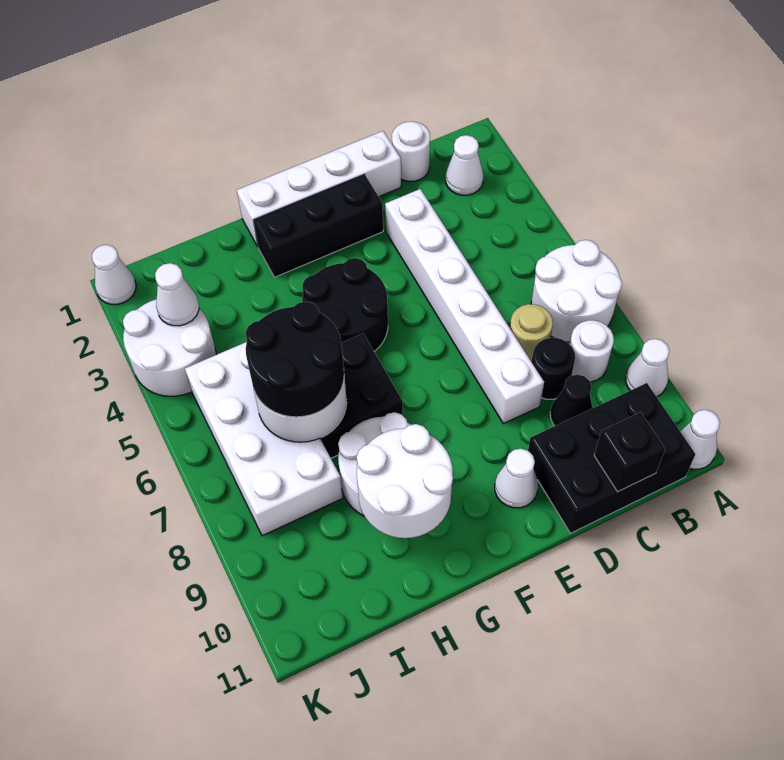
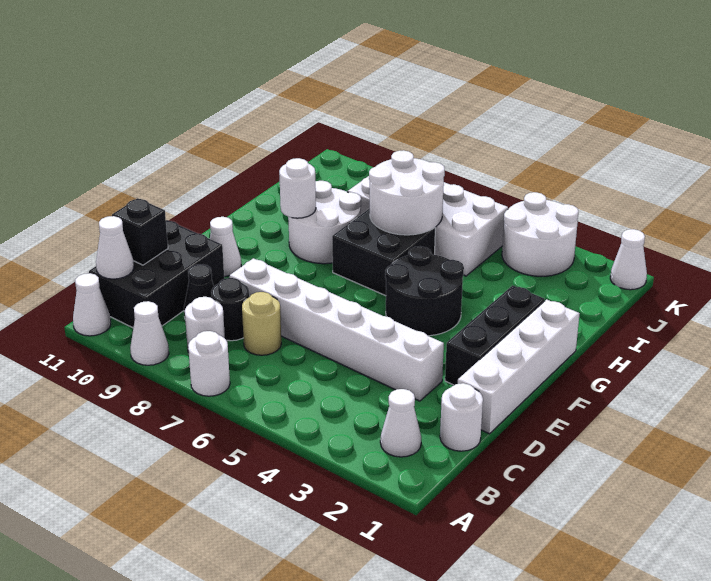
white 2x2 round brick [531,240,622,342] -> white 1x1 round brick [188,331,230,396]
white 2x2 round brick [357,424,453,538] -> white 1x1 round brick [279,158,316,218]
black 2x2 round brick [246,302,344,417] -> none
white 1x1 cone [155,263,199,326] -> white 1x1 cone moved to [96,216,134,279]

